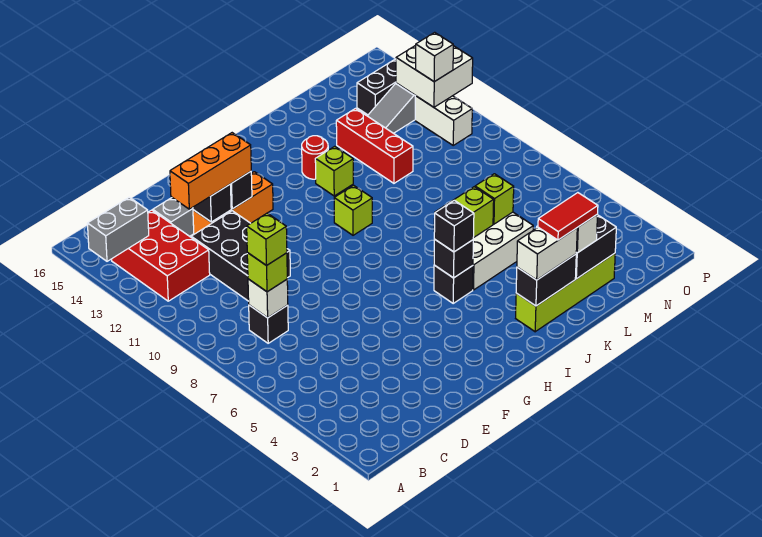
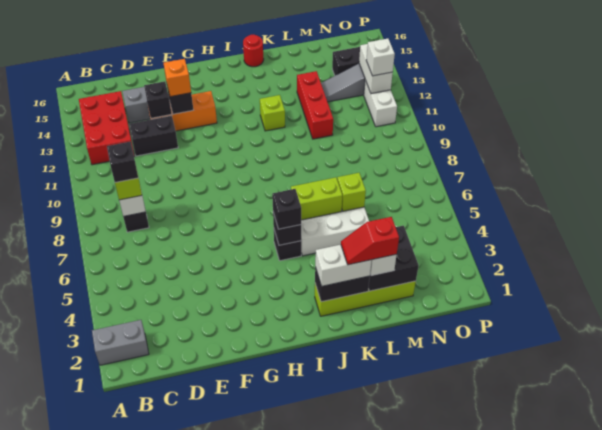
grey 1x2 brick [87,197,149,261] -> grey 1x2 brick moved to [92,320,149,365]
lime 1x1 brick [247,213,287,266] -> black 1x1 brick [107,142,138,183]
black 2x3 brick [191,211,290,301] -> black 1x2 brick [129,116,178,156]
orange 1x3 brick [170,133,251,209] -> orange 1x1 brick [163,59,191,97]
lime 1x1 brick [334,185,372,235] -> none
red 1x1 round brick [302,136,328,179] -> red 1x1 round brick moved to [243,35,264,67]
red 1x2 tile [538,193,598,240] -> red 1x2 slope [341,217,399,265]
white 2x2 brick [396,45,473,107] -> white 1x2 brick [359,44,393,94]

